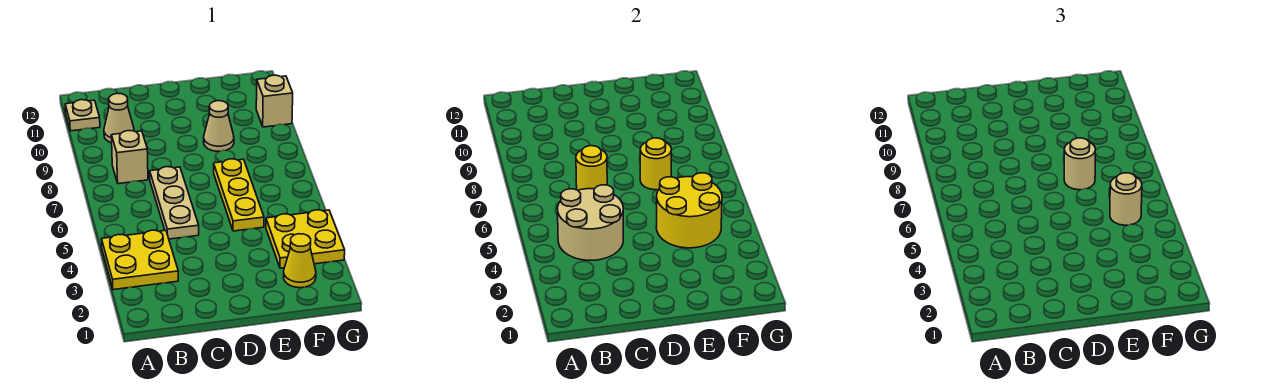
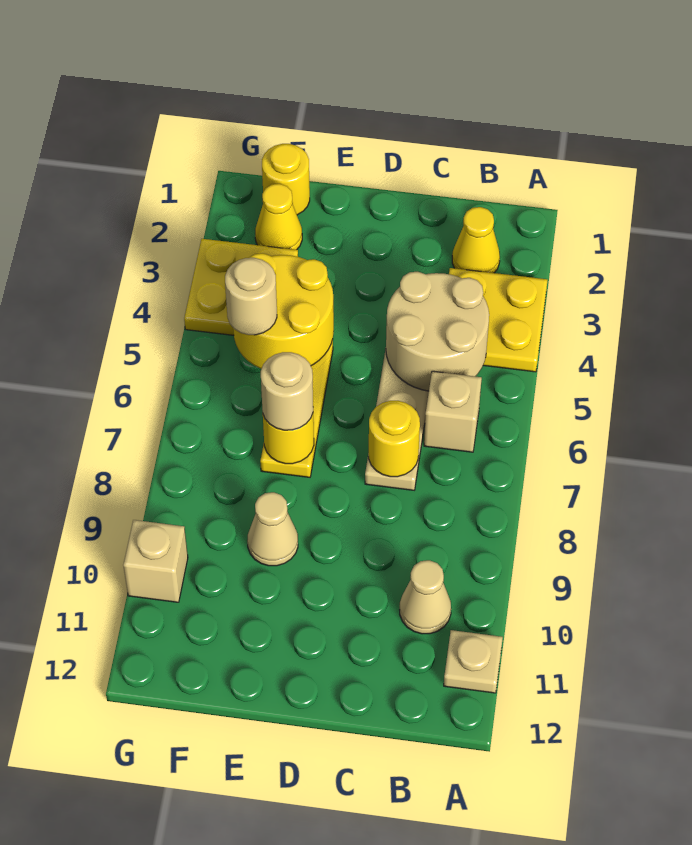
none -> yellow 1x1 cone [452,207,500,273]
tan 1x1 brick [112,131,148,184] -> tan 1x1 brick moved to [424,371,482,452]
none -> yellow 1x1 round brick [262,144,310,215]

